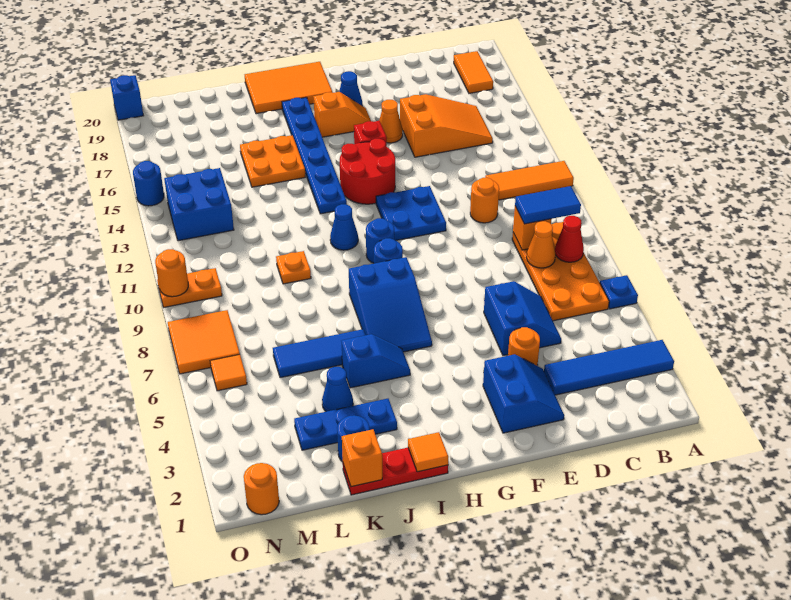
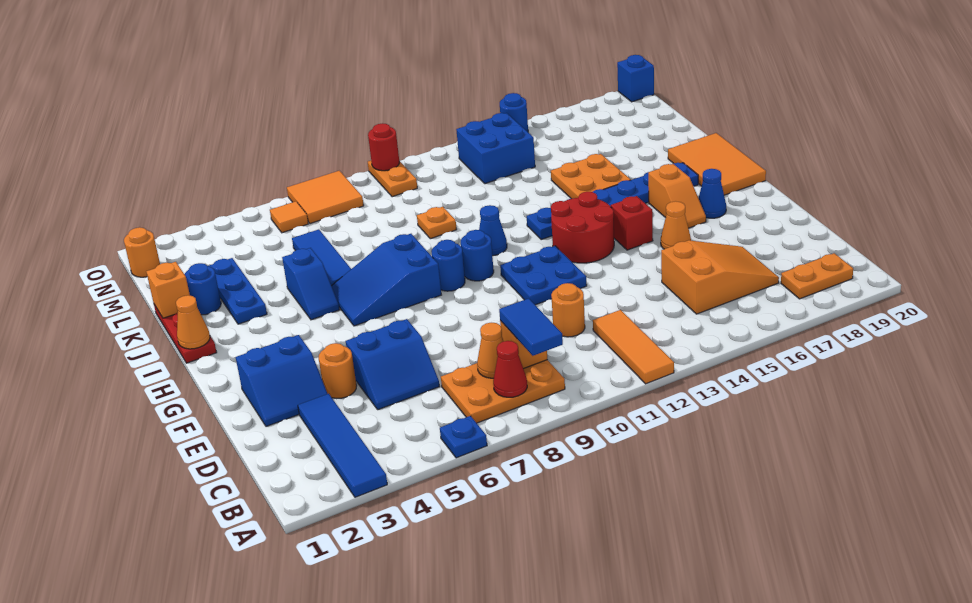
orange 2x4 plate [512,222,609,321] -> orange 2x3 plate [441,360,565,423]
orange 1x2 tile [454,51,493,93] -> orange 1x2 plate [781,253,853,299]
orange 2x3 slope [400,94,493,157] -> orange 2x3 slope turned to [661,240,779,314]
orange 1x1 tile [408,432,448,472] -> orange 1x1 cone [176,295,210,349]
blue 1x1 cone [322,367,353,412] -> none
orange 1x1 round brick [155,249,188,297] -> red 1x1 round brick [368,123,399,171]

